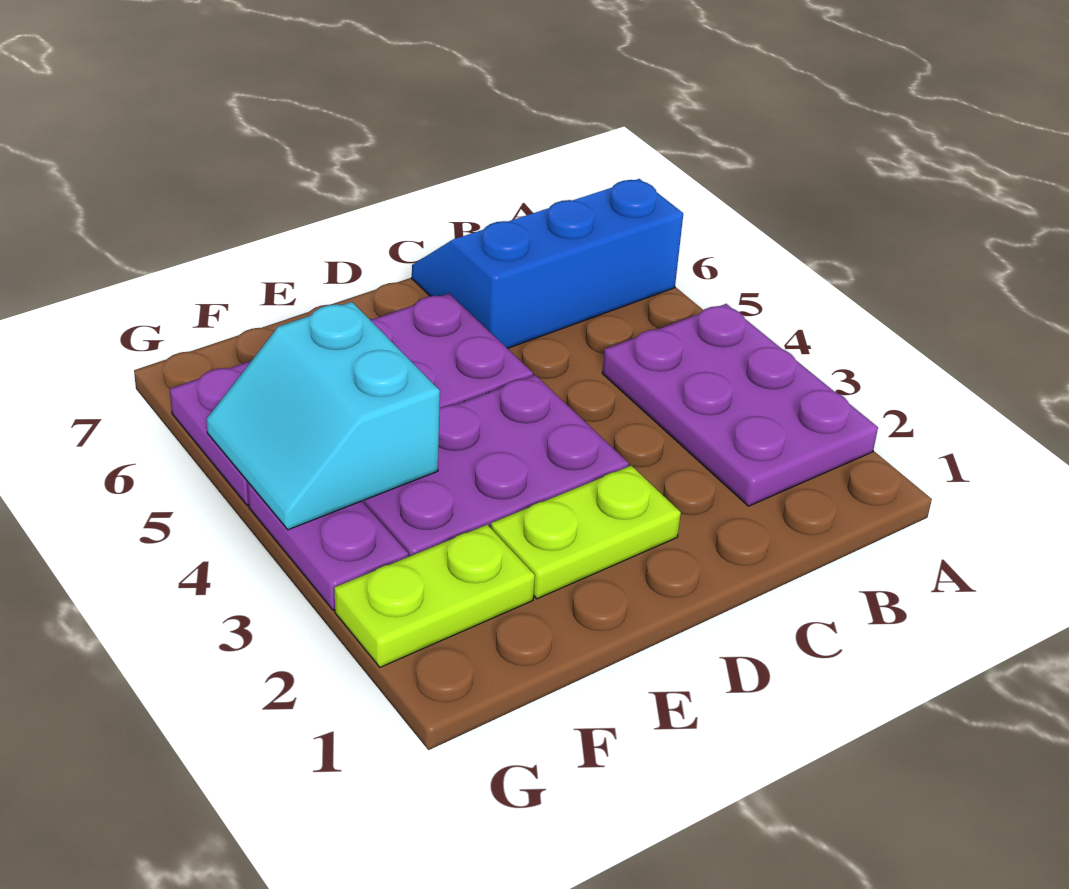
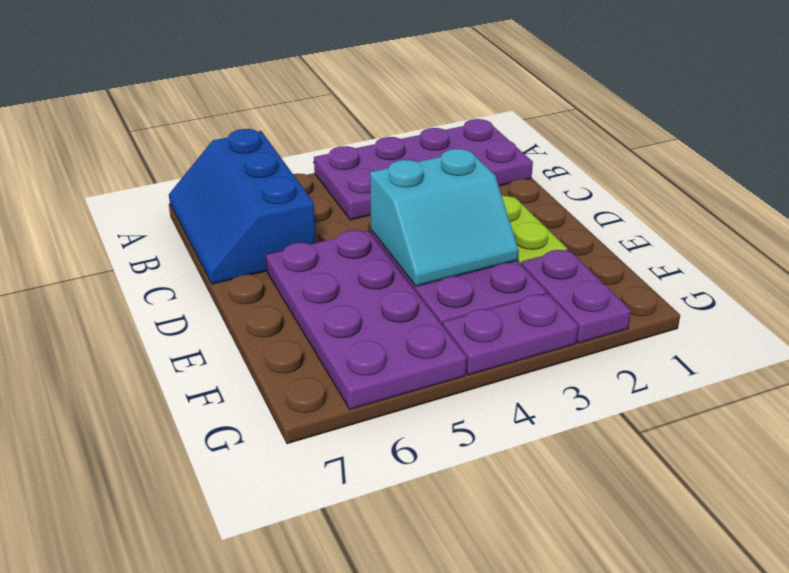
purple 2x3 plate [602,304,878,506] -> purple 2x4 plate [314,119,533,220]
lime 1x2 plate [335,525,535,667] -> purple 1x2 plate [521,250,631,343]
cyan 2x2 slope [206,302,440,530] -> cyan 2x2 slope moved to [370,149,519,286]

